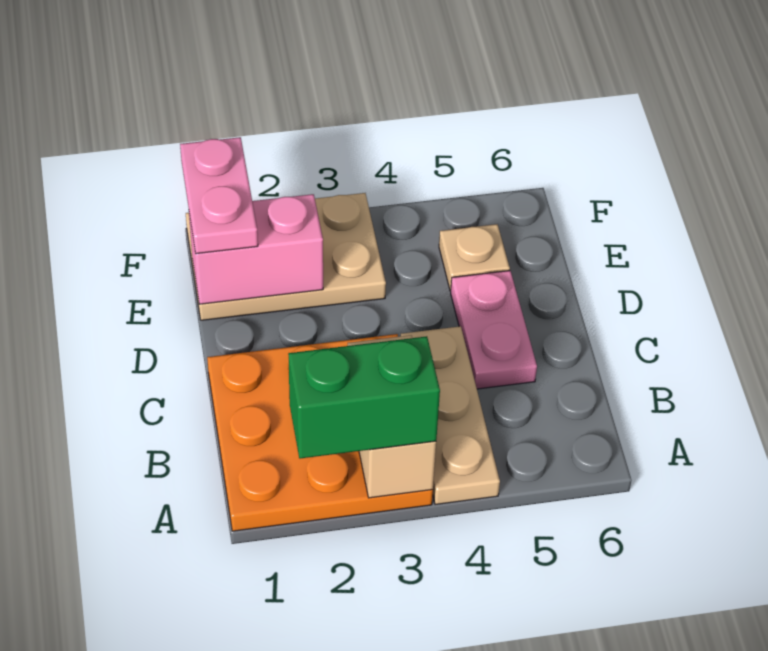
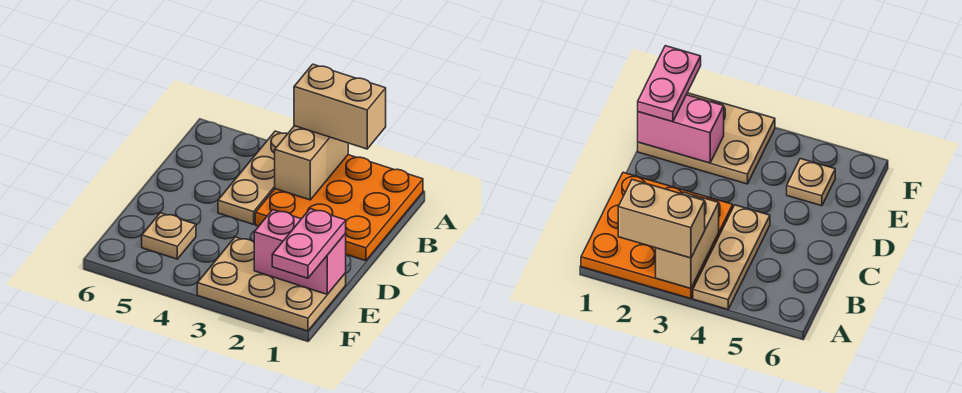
green 1x2 brick [288,336,440,459] -> tan 1x2 brick [294,64,386,149]
pink 1x2 plate [451,271,537,389] -> none

